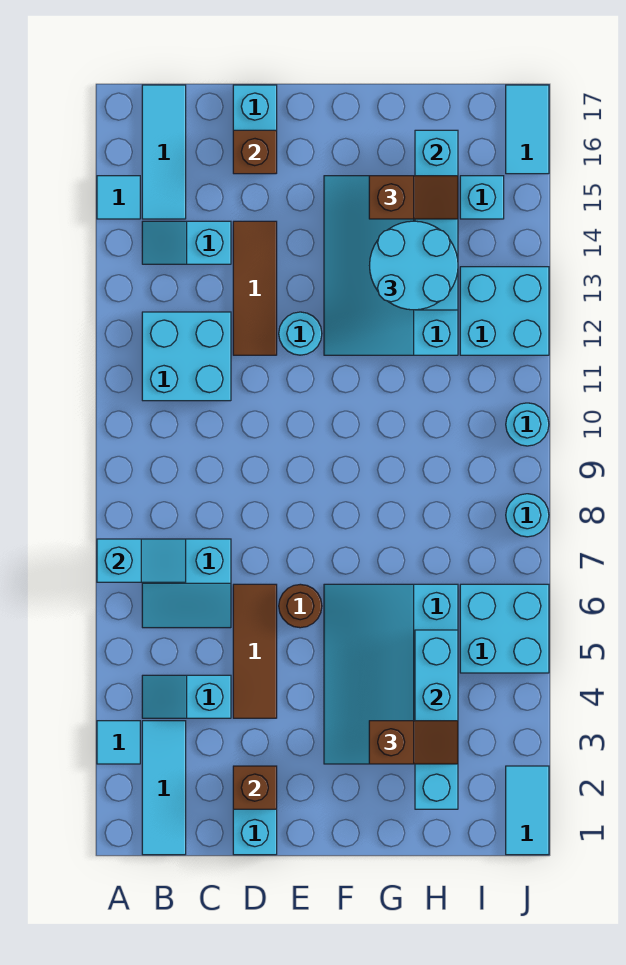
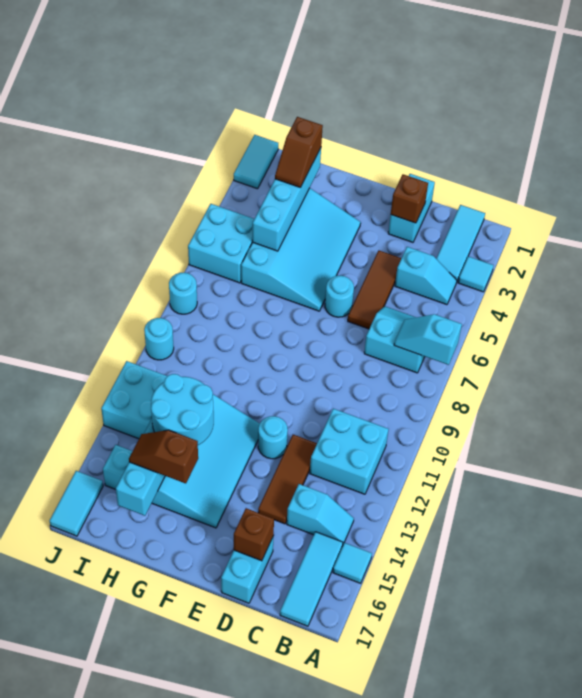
brown 1x1 round brick [279,584,322,628] -> cyan 1x1 round brick [325,276,354,317]
brown 1x2 slope [369,721,458,764] -> brown 1x2 slope turned to [275,117,323,187]

